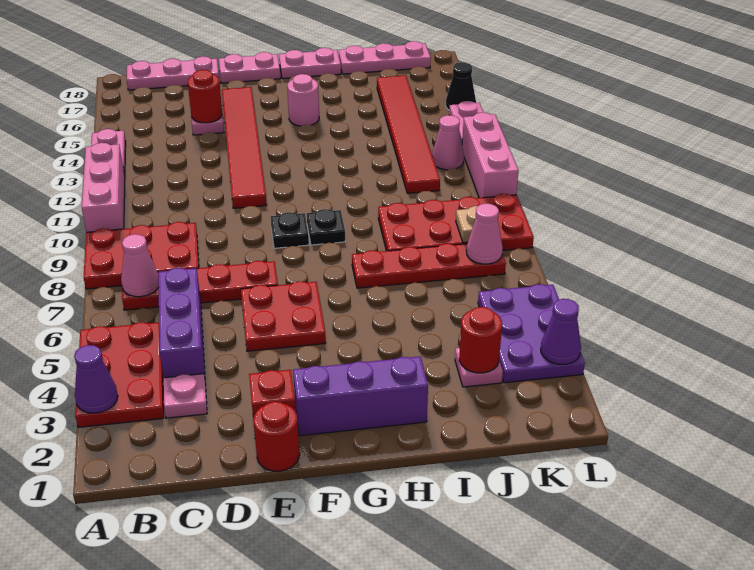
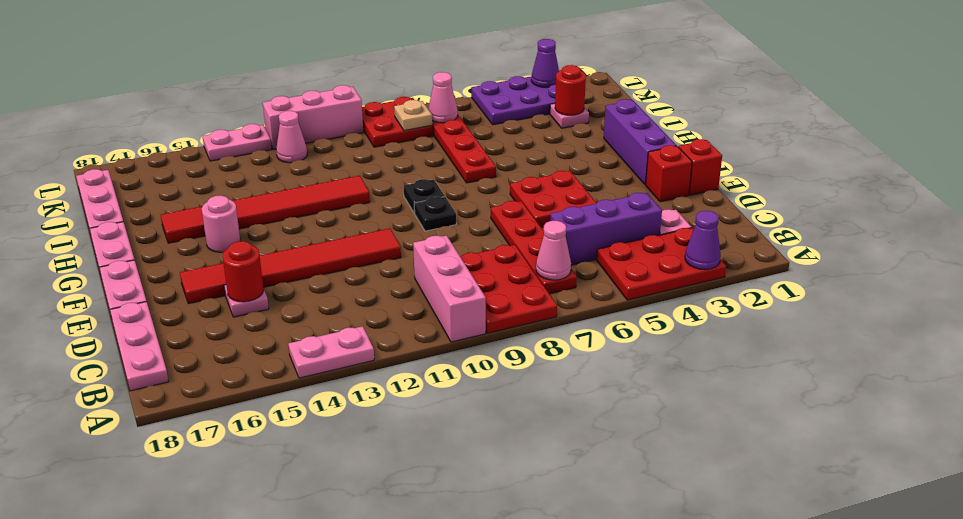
pink 1x3 brick [82,143,125,232] -> pink 1x3 brick turned to [413,236,486,342]
red 1x1 round brick [253,402,299,471] -> red 1x1 brick [678,139,722,195]
red 2x4 plate [378,194,534,251] -> red 2x2 plate [362,97,433,147]
red 1x6 tile [377,75,440,193] -> red 1x6 tile moved to [161,176,370,243]
black 1x1 cone [446,62,476,110] -> none

